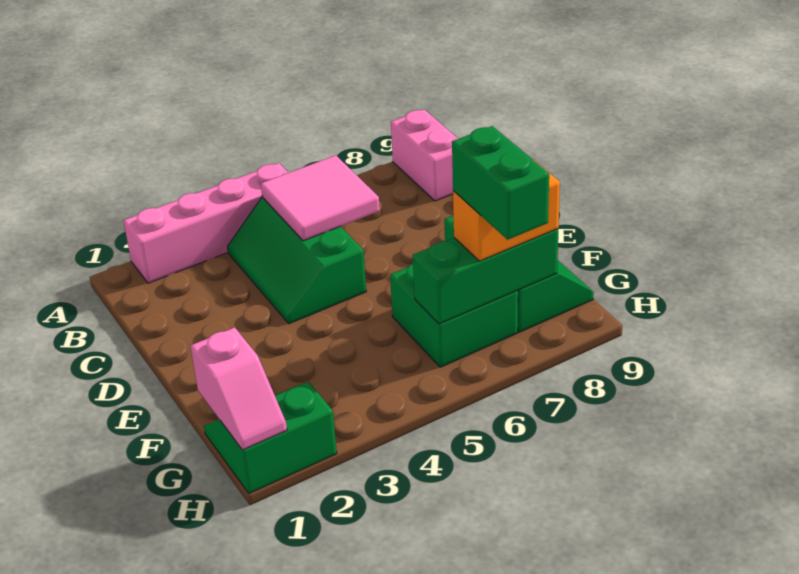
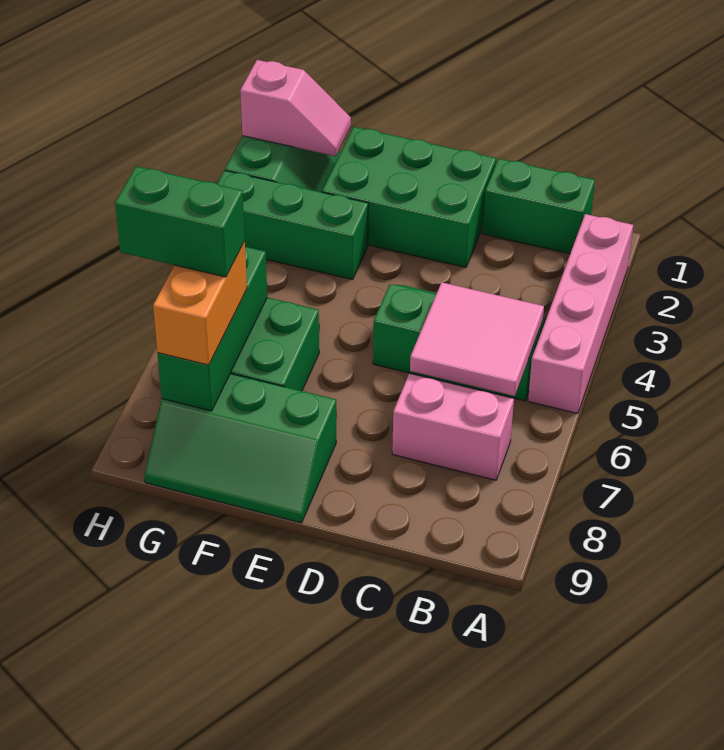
pink 1x2 brick [391,109,458,201] -> pink 1x2 brick moved to [392,373,514,480]
none -> green 1x2 brick [483,159,595,254]
none -> green 2x3 brick [322,127,496,267]
none -> green 1x3 brick [217,170,368,279]
pink 1x2 slope [191,327,287,450] -> pink 1x2 slope turned to [240,60,351,156]

